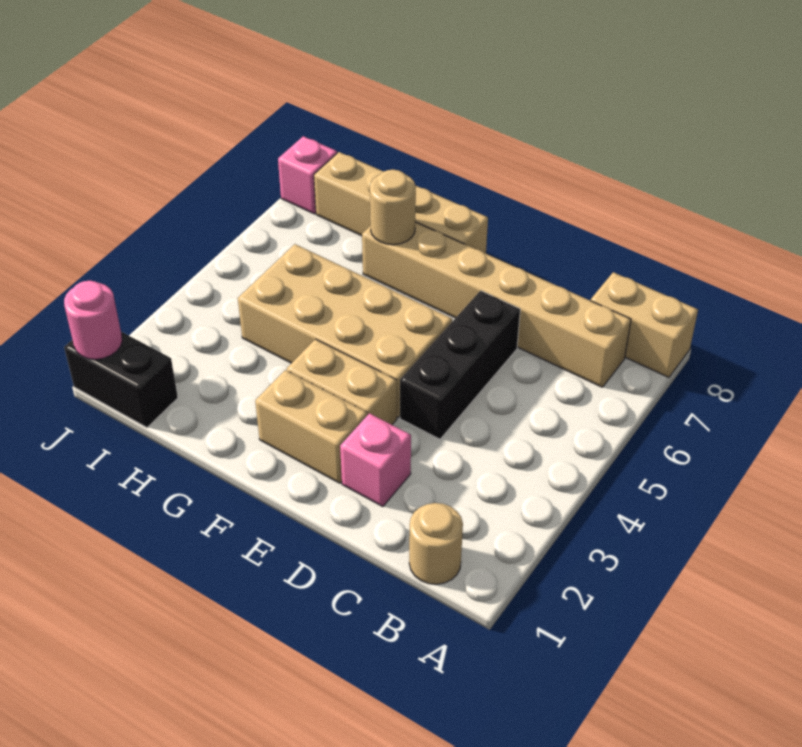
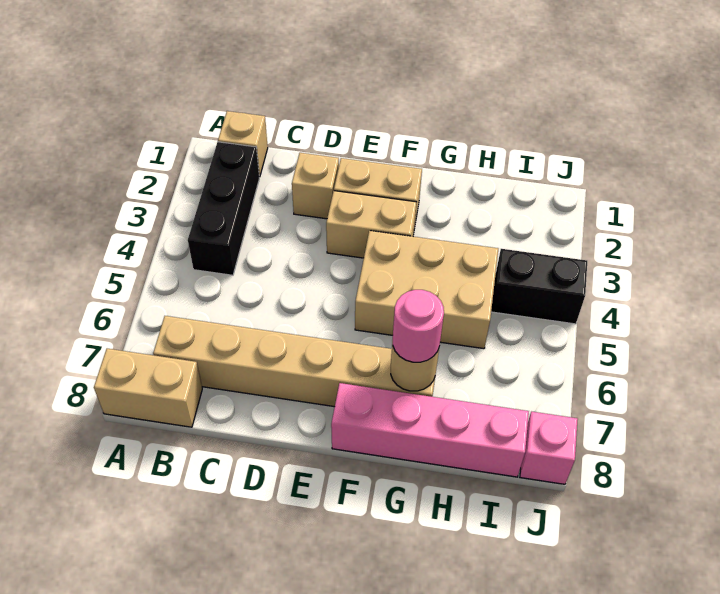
tan 1x1 round brick [409,503,463,584] -> tan 1x1 brick [218,111,268,177]
pink 1x1 brick [340,413,411,507] -> tan 1x1 brick [292,153,339,219]
black 1x3 brick [400,291,520,439] -> black 1x3 brick moved to [188,142,259,275]
tan 2x4 brick [238,244,452,418] -> tan 2x3 brick [355,231,498,349]
tan 1x4 brick [314,152,488,254] -> pink 1x4 brick [331,383,529,477]
black 1x2 brick [64,332,178,427] -> black 1x2 brick moved to [491,249,587,324]
pink 1x1 round brick [64,281,122,359] -> pink 1x1 round brick moved to [393,290,444,362]

